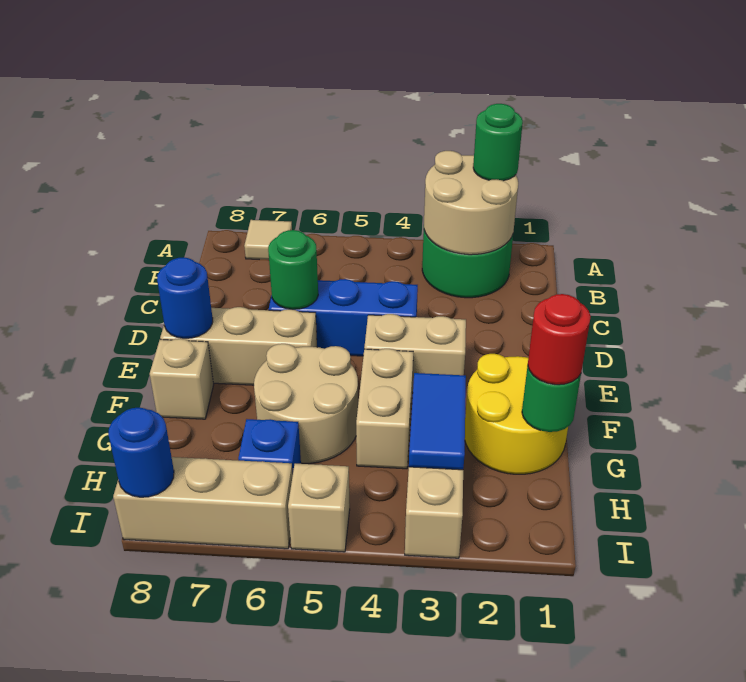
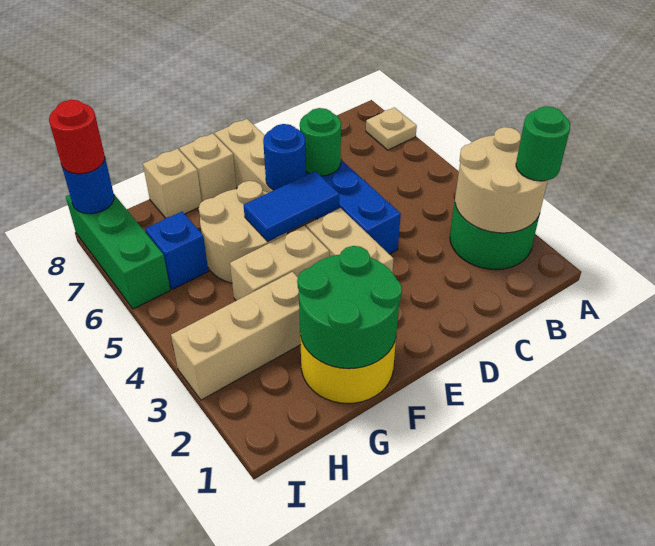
tan 1x1 tile [244,220,292,260] -> tan 1x1 plate [366,107,417,150]
blue 1x1 round brick [157,257,213,338] -> blue 1x1 round brick moved to [263,124,306,190]
green 1x1 round brick [522,366,581,432] -> green 2x2 round brick [297,246,402,369]
red 1x1 round brick [528,294,591,385] -> red 1x1 round brick moved to [49,100,105,174]
blue 1x2 tile [409,373,466,470] -> blue 1x2 tile moved to [244,171,339,241]
tan 1x1 brick [288,464,350,552] -> tan 1x1 brick moved to [143,149,202,218]
tan 1x3 brick [113,457,293,549] -> green 1x3 brick [66,195,170,309]

